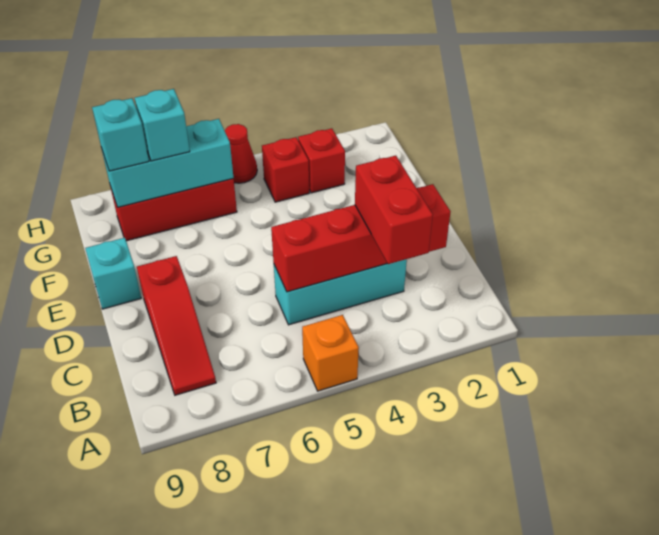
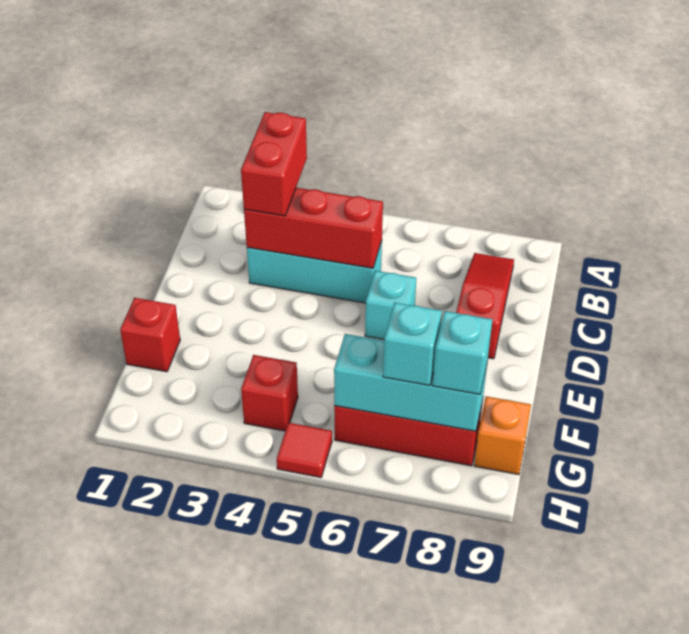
orange 1x1 brick [302,315,359,391] -> orange 1x1 brick moved to [474,396,531,475]
red 1x4 brick [271,184,451,292] -> red 1x3 brick [244,188,383,268]
cyan 1x1 brick [85,238,141,309] -> cyan 1x1 brick moved to [365,271,416,340]
red 1x1 brick [298,128,345,193] -> red 1x1 brick moved to [120,298,180,372]
red 1x1 cone [225,124,257,183] -> red 1x1 tile [277,423,332,477]

